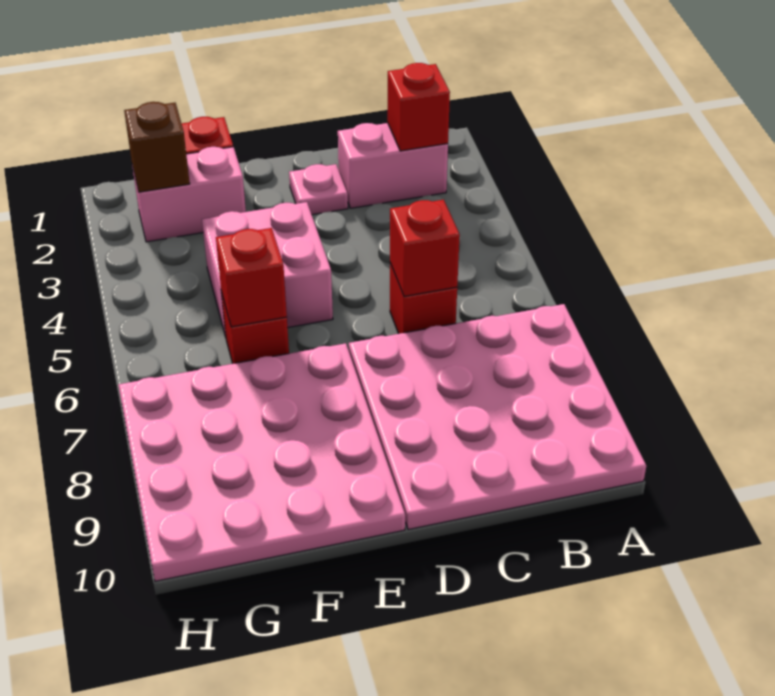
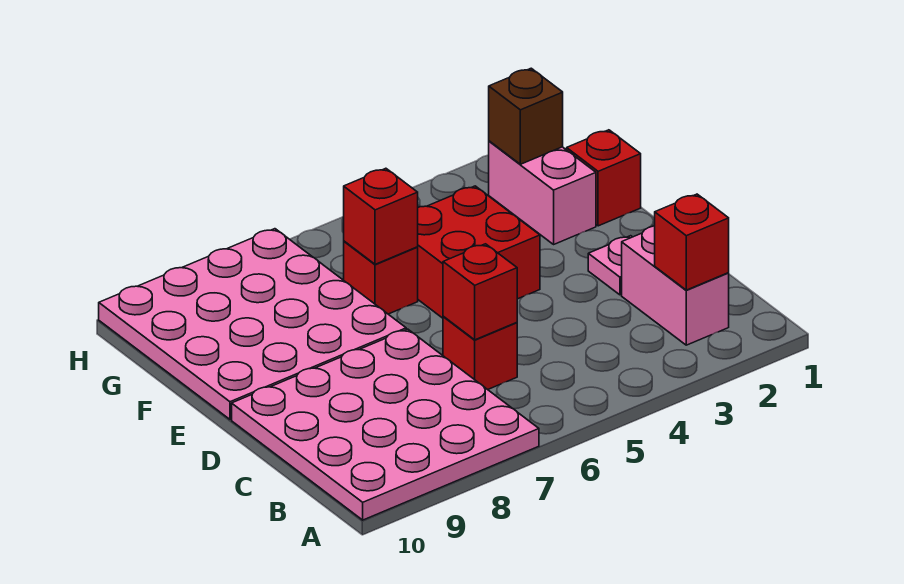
pink 2x2 brick [202,202,333,337] -> red 2x2 brick [418,186,540,318]

